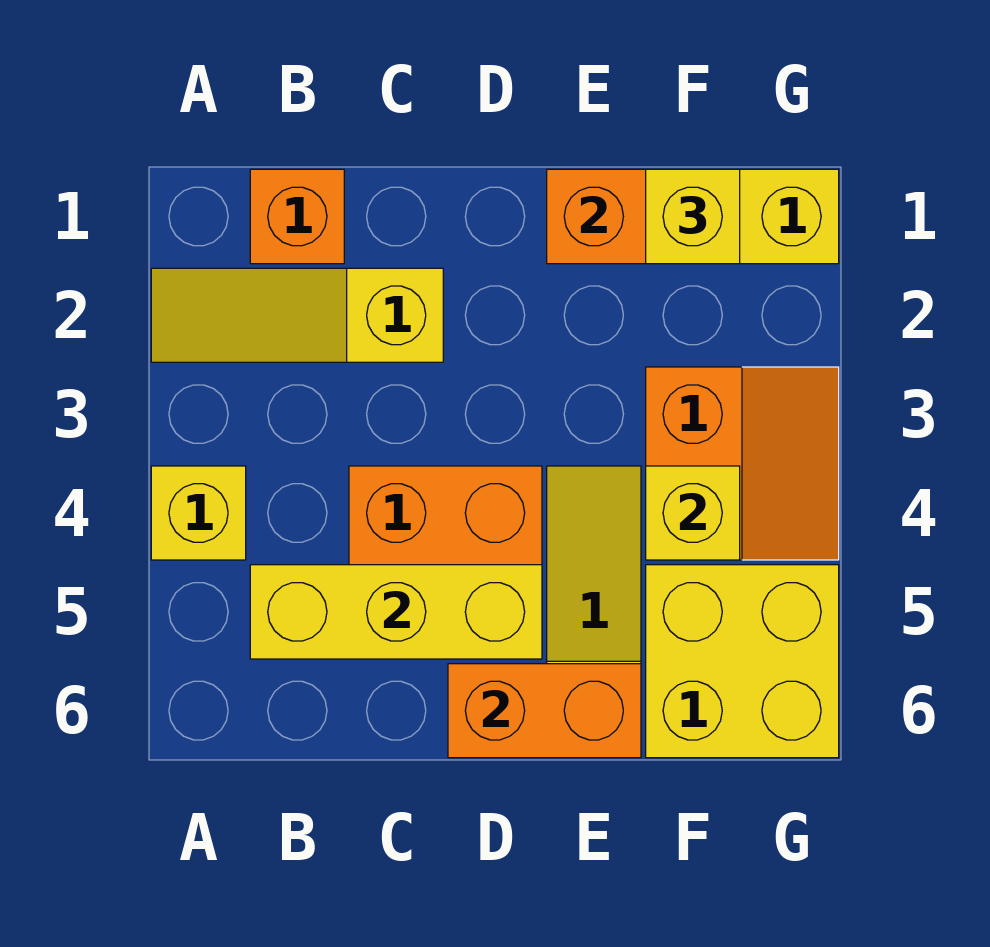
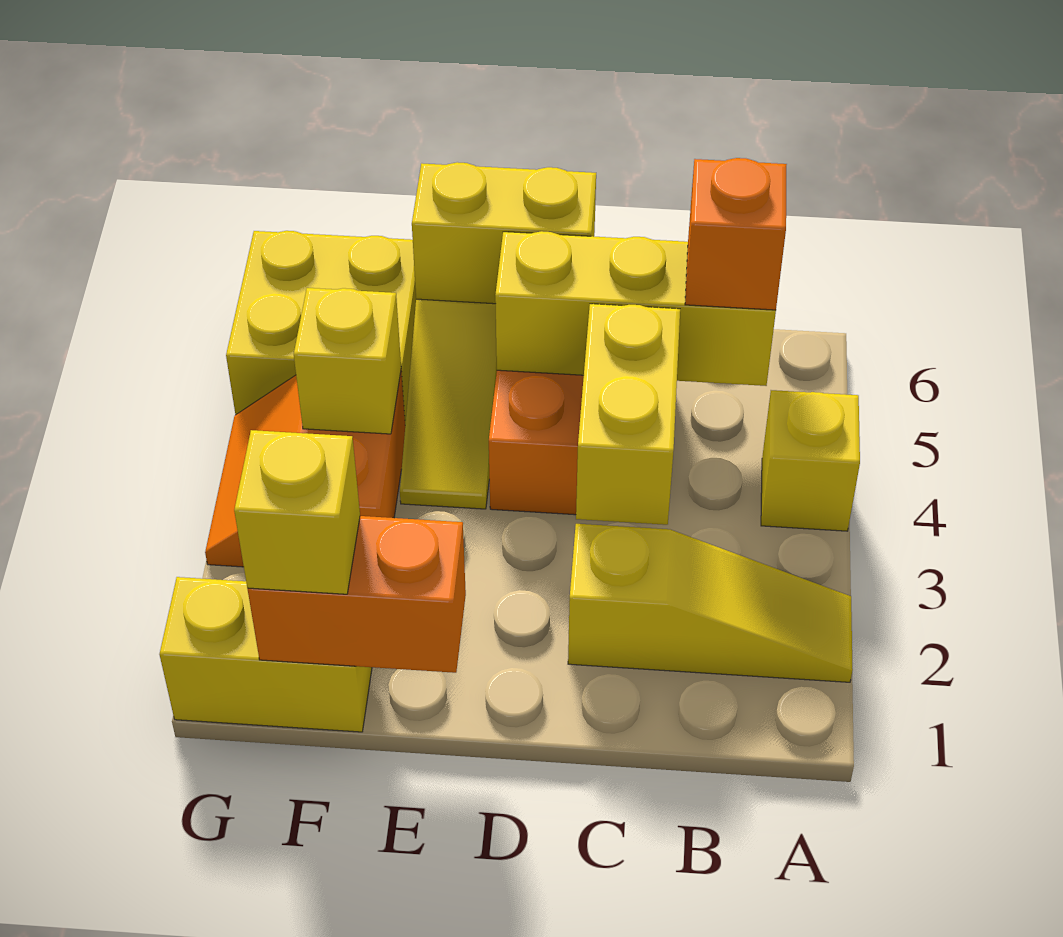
orange 1x1 brick [250,169,344,264] -> orange 1x1 brick moved to [685,158,787,310]
none -> yellow 1x2 brick [576,304,680,525]
orange 1x2 brick [448,664,641,758] -> yellow 1x2 brick [412,162,596,304]

